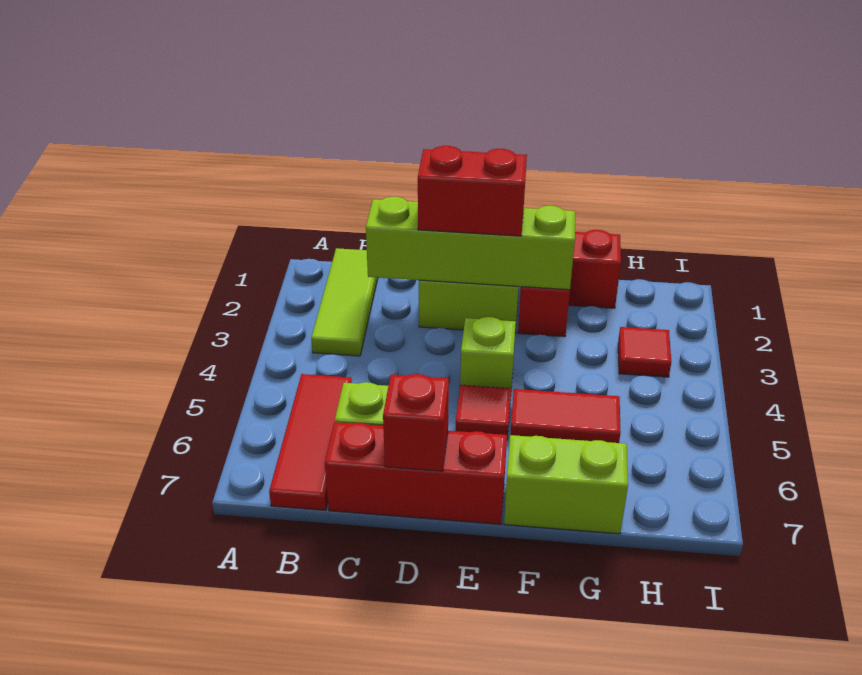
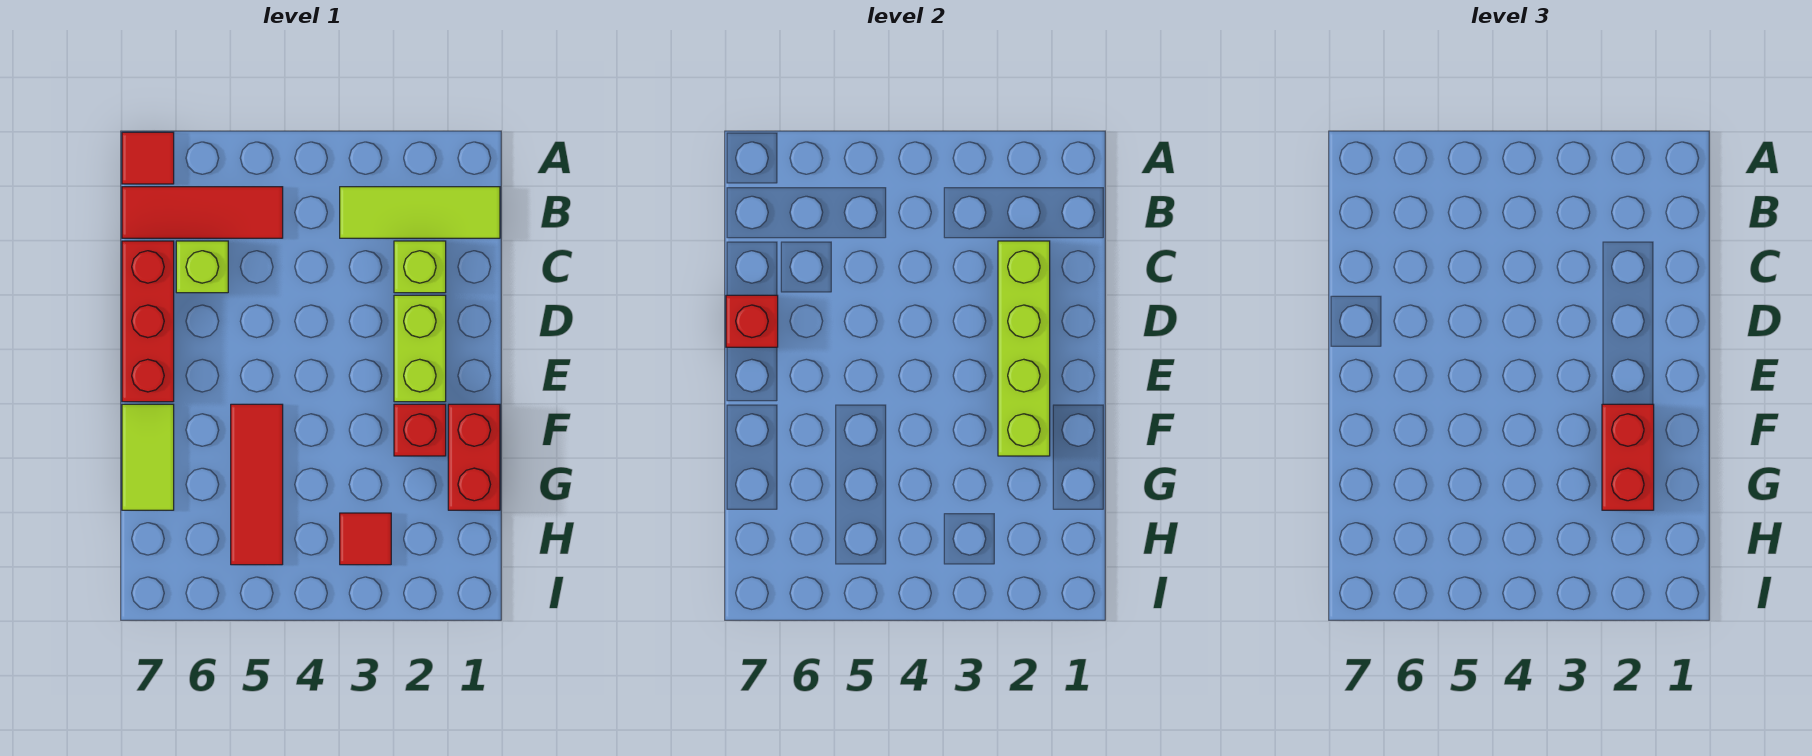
red 1x2 brick [418,146,527,236] -> red 1x2 brick moved to [1602,404,1654,510]
lime 1x1 brick [460,317,516,389] -> lime 1x1 brick moved to [394,241,446,293]
red 1x1 tile [455,385,511,440] -> red 1x1 tile moved to [122,132,174,184]
red 1x2 tile [511,389,621,443] -> red 1x3 tile [231,404,283,565]
lime 1x2 brick [504,435,628,534] -> lime 1x2 tile [122,404,174,510]

